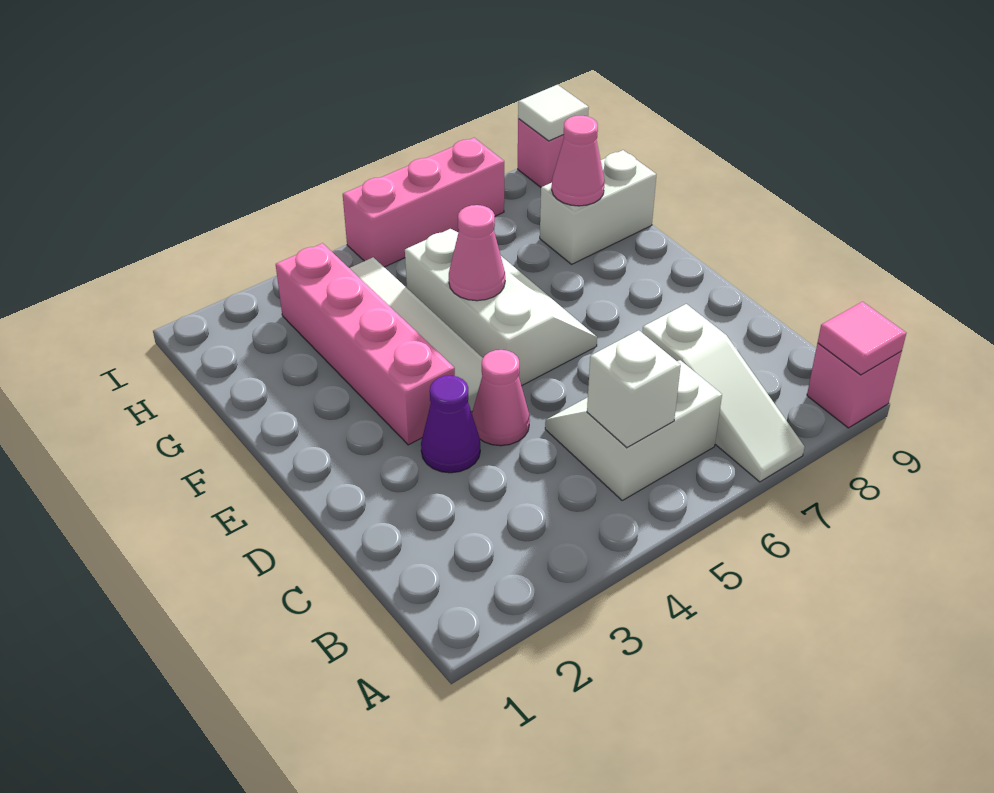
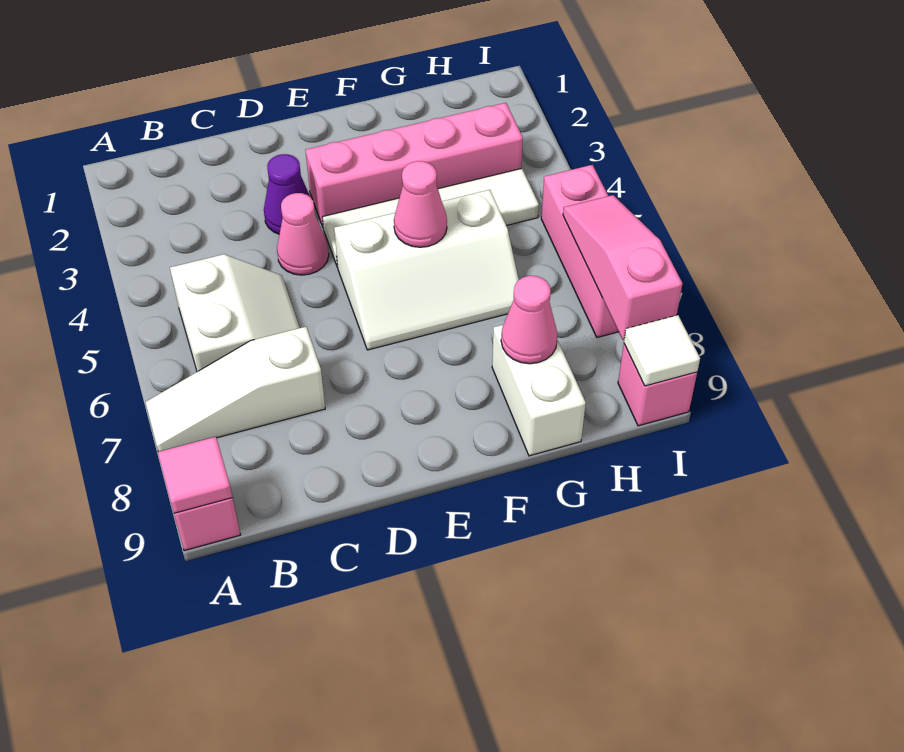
white 1x1 brick [587,330,681,448] -> none
none -> pink 1x3 slope [563,195,683,340]

